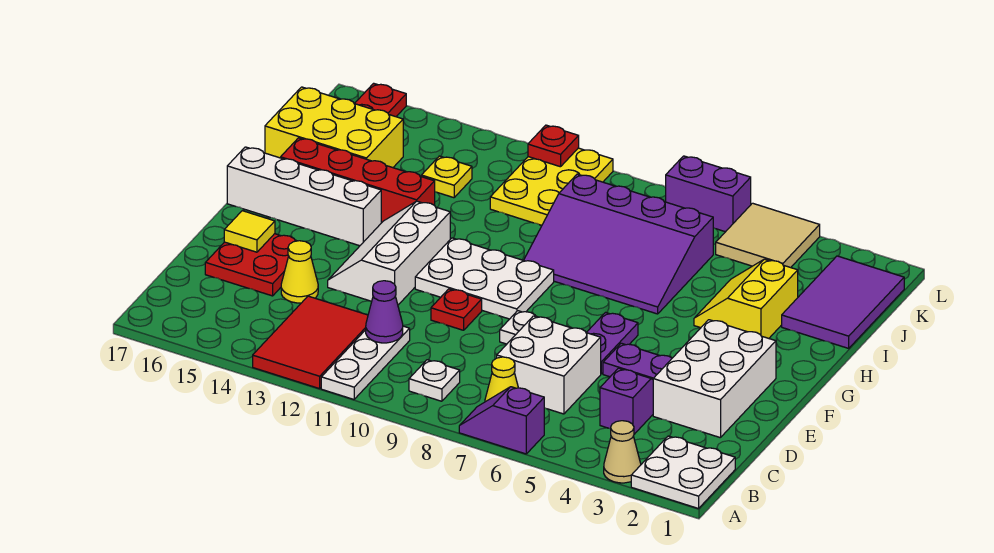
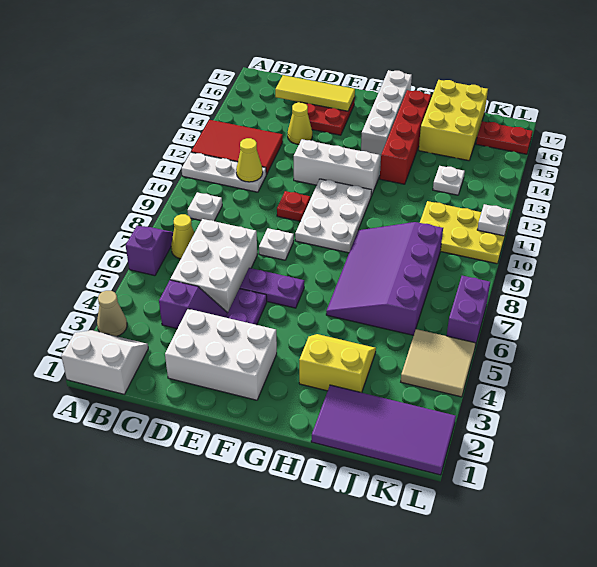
white 2x2 plate [631,436,735,509] -> white 2x2 slope [61,330,148,394]
white 2x2 brick [497,316,601,414] -> white 2x3 brick [170,219,257,313]
purple 1x1 cone [366,281,403,343] -> yellow 1x1 cone [236,138,263,182]
yellow 1x1 tile [224,211,275,252] -> yellow 1x3 tile [275,75,355,111]
purple 2x3 tile [782,256,904,348] -> purple 2x4 tile [311,385,456,475]
yellow 1x1 plate [421,156,472,198] -> white 1x1 plate [433,166,465,195]
red 1x1 plate [528,125,579,167] -> white 1x1 plate [477,204,511,236]

